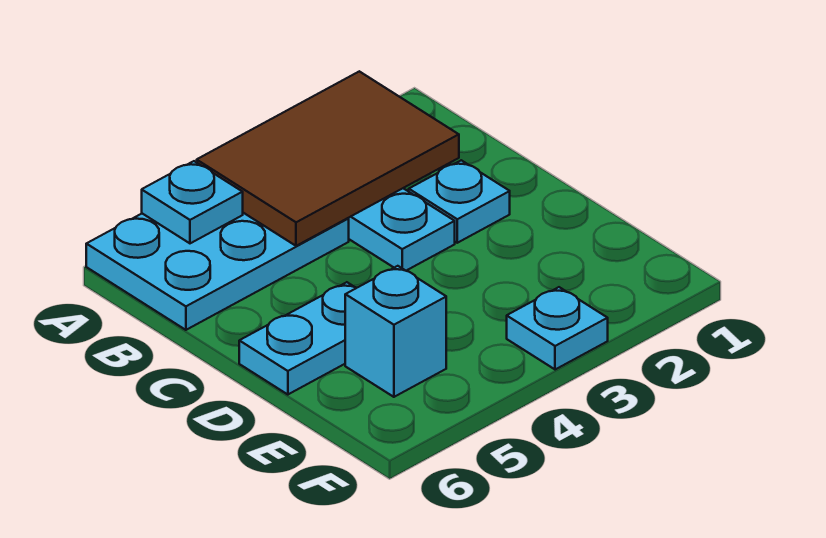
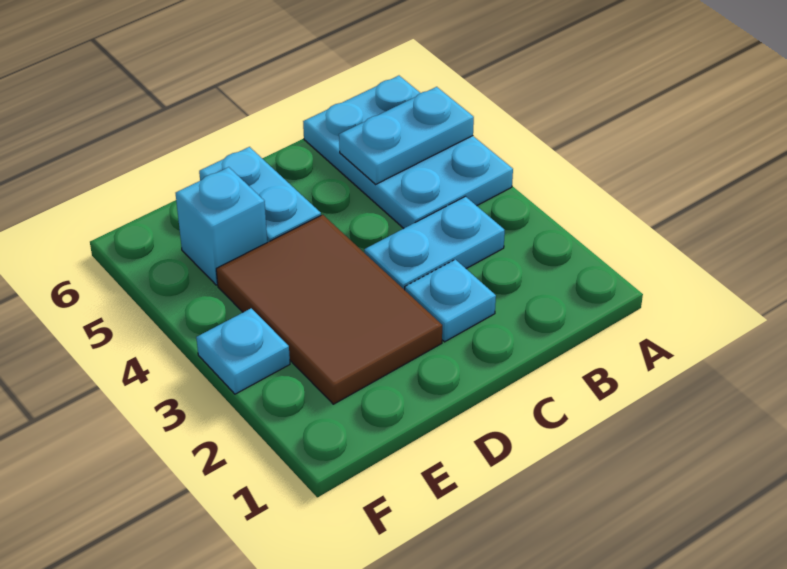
brown 2x3 tile [197,71,459,246] -> brown 2x3 tile moved to [216,215,442,404]
cyan 1x1 plate [142,161,243,243] -> cyan 1x2 plate [339,87,474,185]

